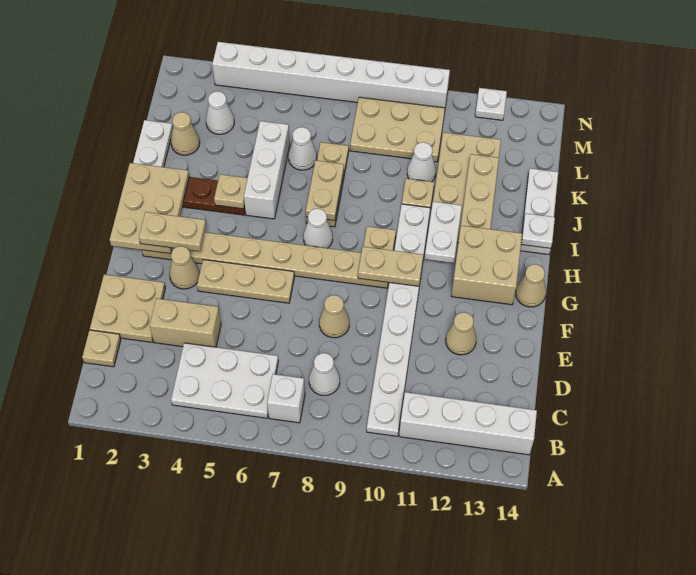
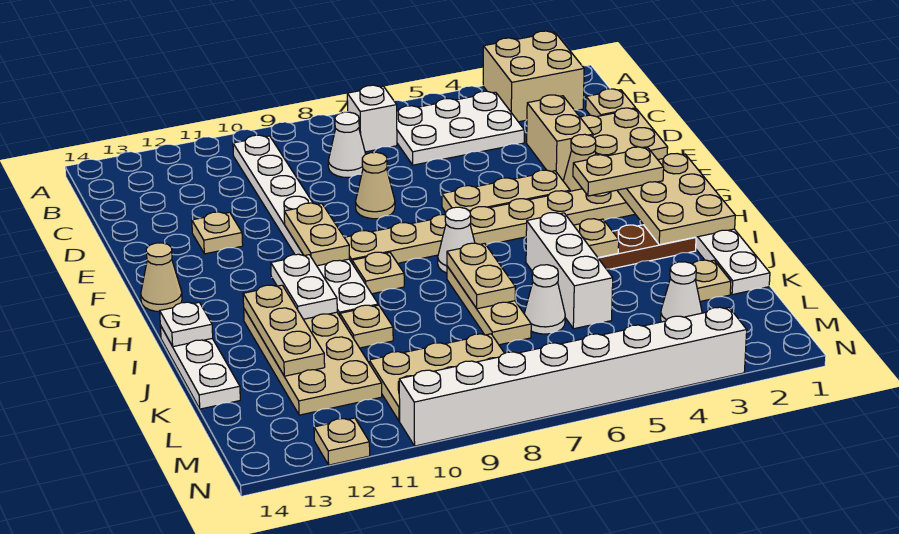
white 1x4 brick [399,392,537,455] -> none
tan 1x2 brick [150,298,221,347] -> tan 1x2 brick turned to [527,95,593,180]
tan 1x1 cone [446,312,476,355] -> tan 1x1 plate [192,212,243,254]
tan 1x2 plate [358,247,423,286] -> tan 1x2 plate turned to [284,203,350,266]
tan 2x2 brick [452,225,522,305] -> tan 2x2 brick moved to [483,31,584,122]
tan 1x1 cone [171,112,200,155] -> tan 1x1 plate [693,260,731,301]
white 1x1 cone [407,142,436,182] -> none
white 1x1 plate [475,88,507,120] -> tan 1x1 plate [314,418,370,465]

